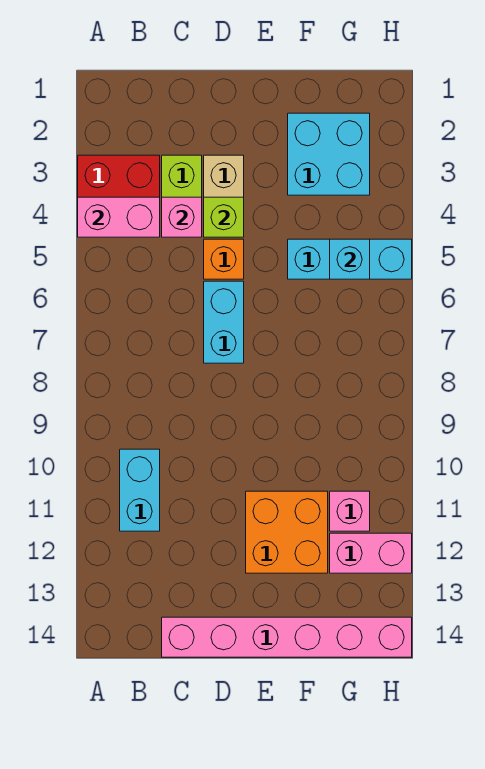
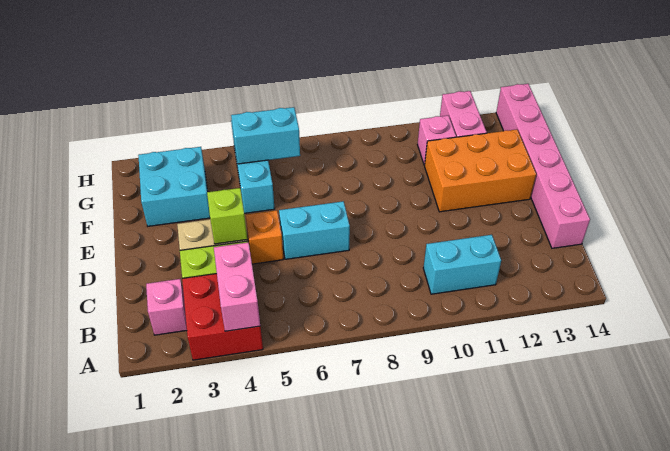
pink 1x1 brick [162,197,202,237] -> pink 1x1 brick moved to [146,279,187,335]
orange 2x2 brick [246,491,328,573] -> orange 2x3 brick [425,129,536,212]
cyan 1x1 brick [330,239,370,279] -> cyan 1x2 brick [231,107,300,164]

